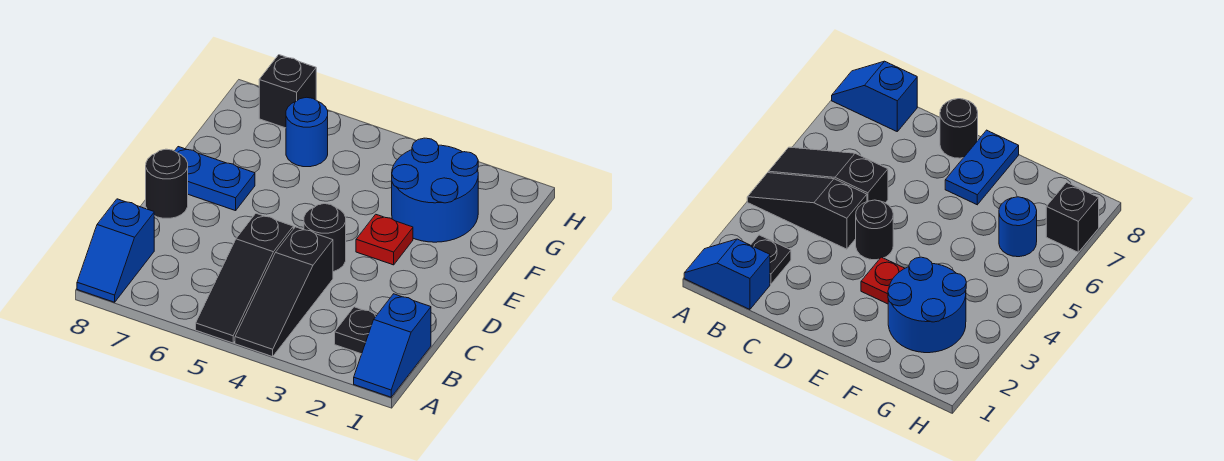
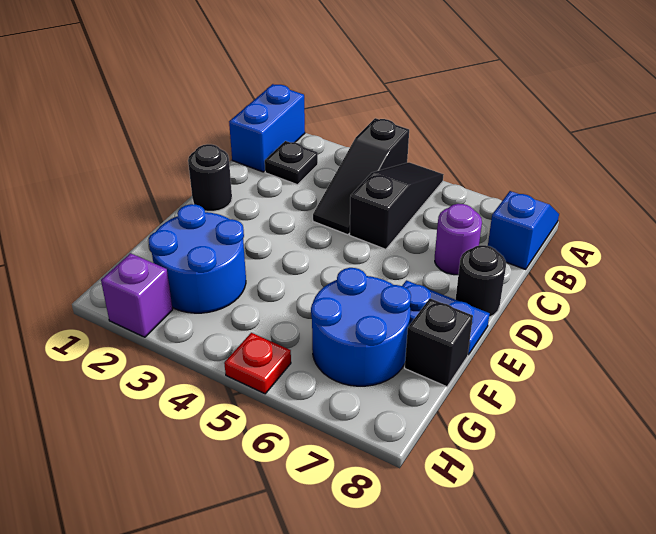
blue 1x2 slope [354,294,431,397] -> blue 1x2 brick [229,84,305,172]
black 1x3 slope [235,227,333,357] -> black 1x3 slope turned to [313,118,409,235]
none -> purple 1x1 round brick [435,204,482,275]
black 1x1 round brick [304,204,346,272] -> black 1x1 round brick moved to [188,144,232,211]
red 1x1 plate [356,214,413,265] -> red 1x1 plate moved to [224,333,291,394]
blue 1x1 round brick [286,97,328,167] -> blue 2x2 round brick [311,268,411,386]
none -> purple 1x1 brick [101,253,173,337]
black 1x1 brick [259,55,316,128] -> black 1x1 brick moved to [405,298,473,387]

